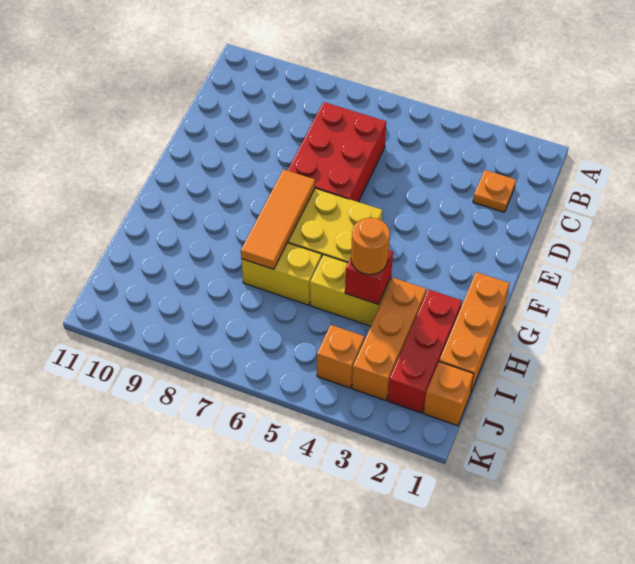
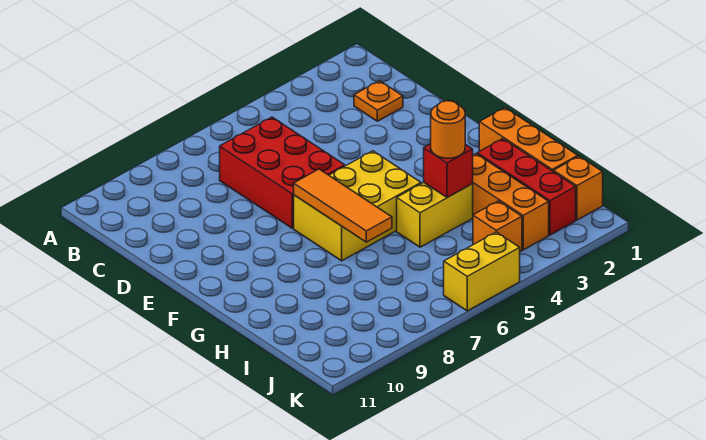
yellow 1x2 brick [241,243,322,305] -> yellow 1x2 brick moved to [444,232,520,311]

